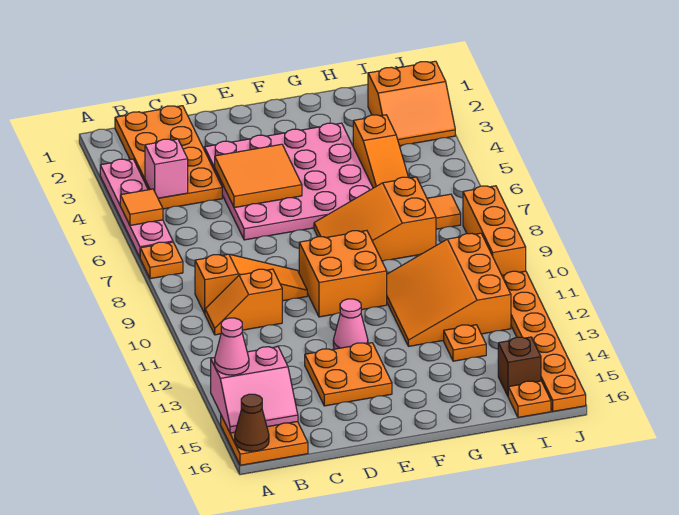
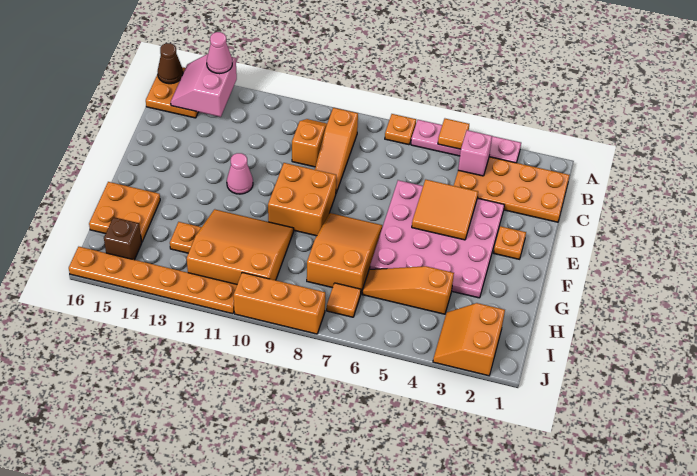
orange 2x2 plate [305,343,392,406] -> orange 2x2 plate moved to [89,182,160,242]
orange 1x1 plate [508,381,551,417] -> orange 1x1 plate moved to [493,226,526,259]

